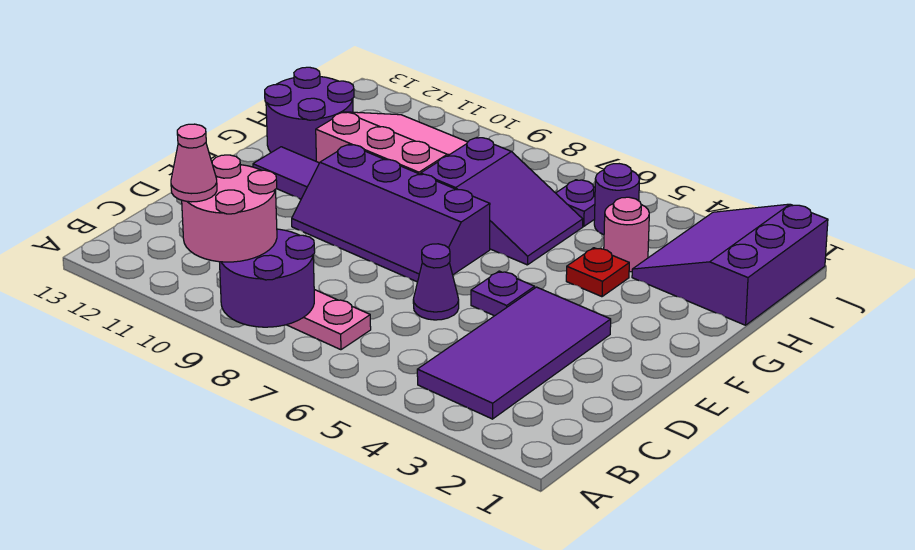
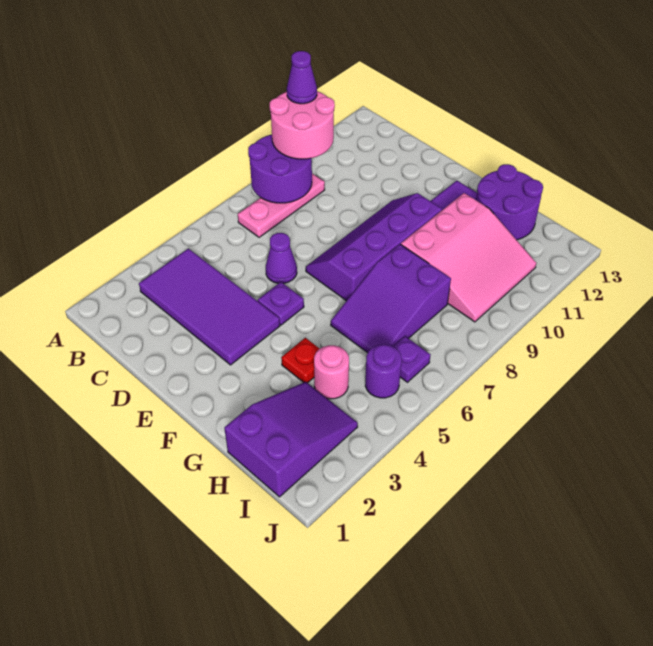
pink 1x1 cone [171,124,217,202] -> purple 1x1 cone [287,51,317,104]
purple 3x3 slope [632,204,828,325] -> purple 2x3 slope [224,382,358,497]

